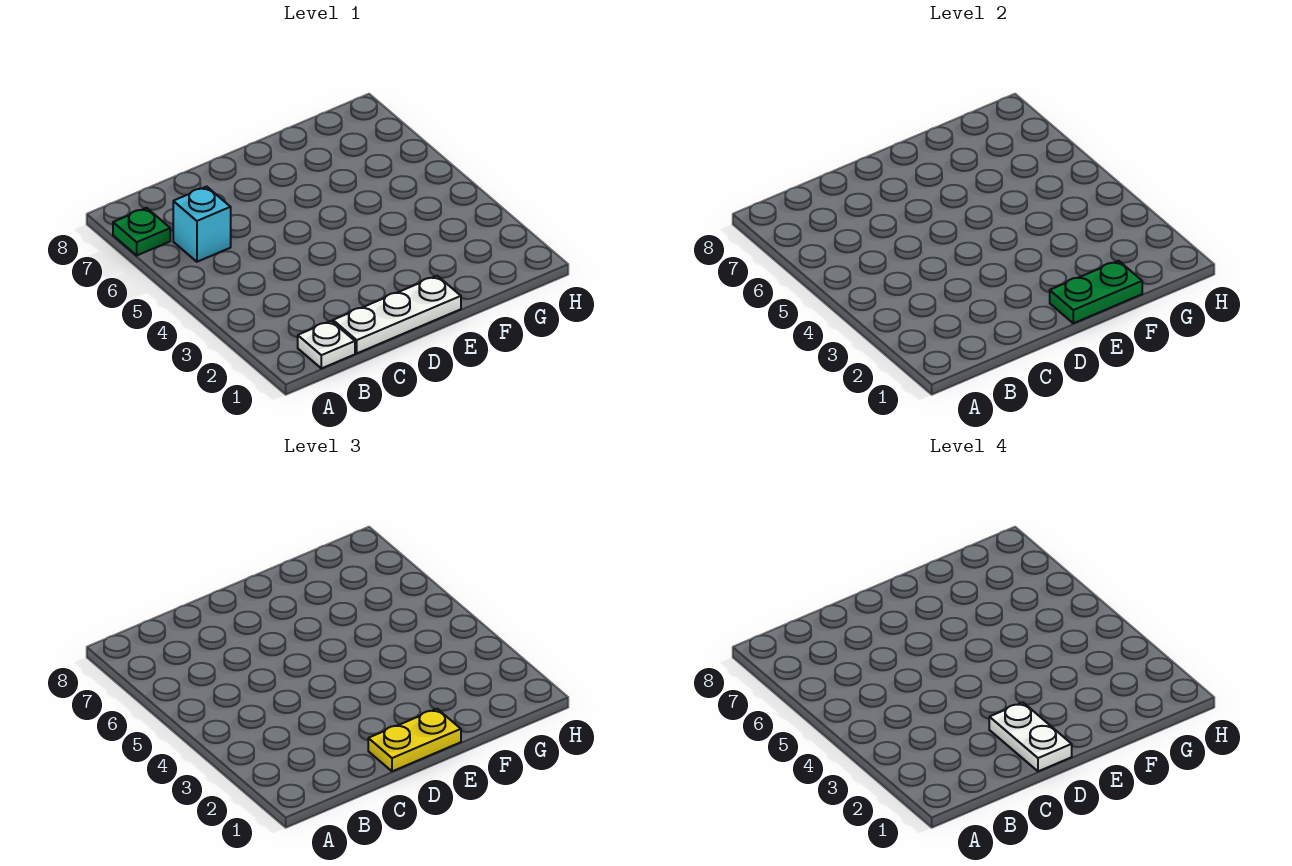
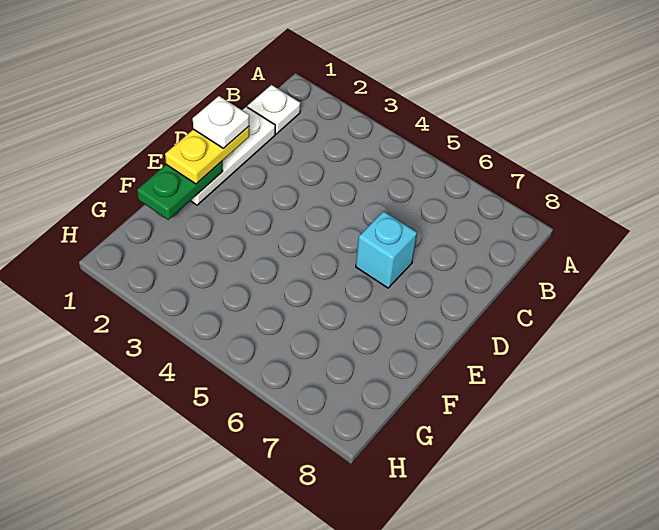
green 1x1 plate [113,208,170,255] -> none
cyan 1x1 brick [173,187,231,262] -> cyan 1x1 brick moved to [356,211,417,288]
white 1x2 plate [989,703,1072,771] -> white 1x1 plate [193,96,249,148]

